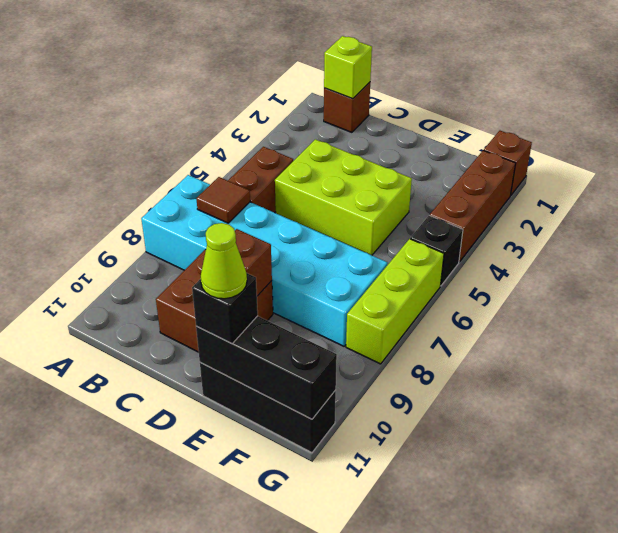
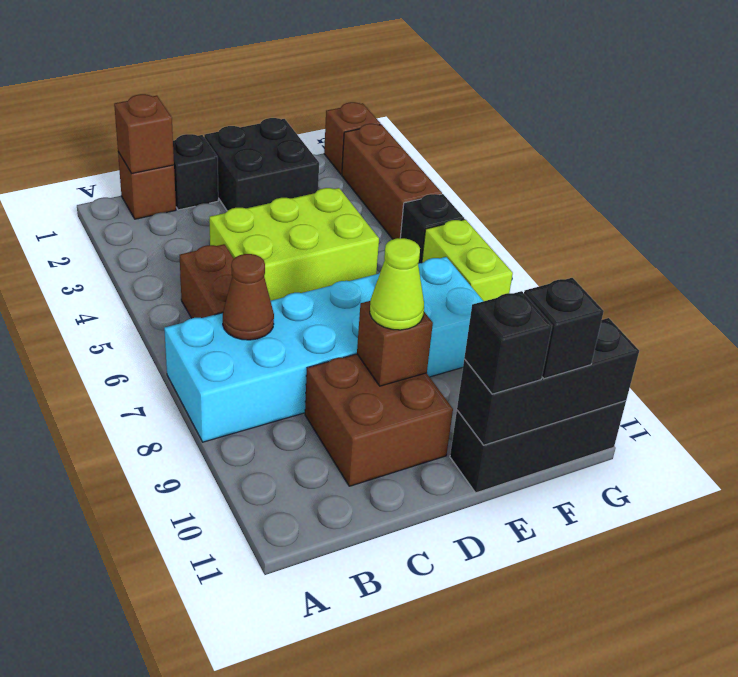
lime 1x1 brick [324,36,372,99] -> brown 1x1 brick [114,94,174,174]
brown 1x1 tile [196,177,250,223] -> brown 1x1 cone [223,254,274,340]
none -> black 1x1 brick [173,134,218,210]
none -> black 2x2 brick [204,118,319,211]
lime 1x1 cone [201,223,247,299] -> lime 1x1 cone moved to [370,238,424,330]
none -> black 1x1 brick [524,278,604,379]
lime 1x3 brick [346,239,444,364] -> lime 1x2 brick [422,219,513,301]

